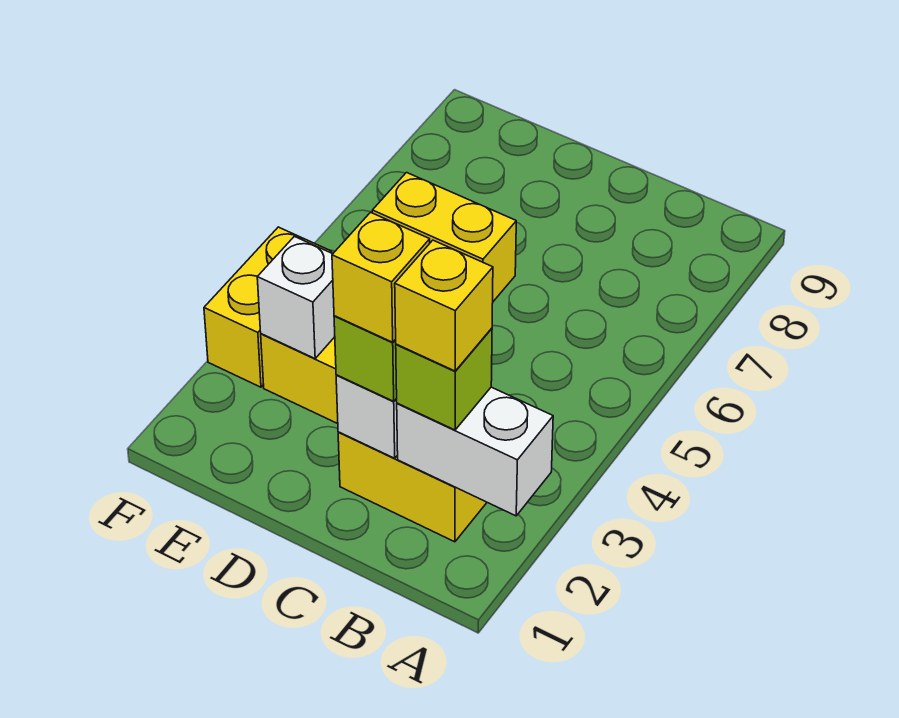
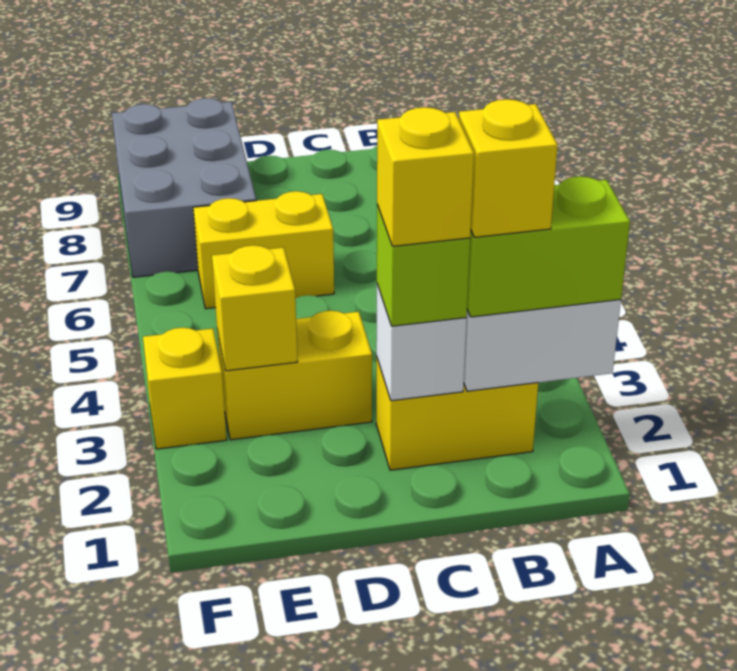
lime 1x1 brick [396,328,492,430] -> lime 1x2 brick [467,176,630,317]
white 1x1 brick [257,236,335,358] -> yellow 1x1 brick [212,245,298,371]
none -> grey 2x3 brick [112,98,256,277]
yellow 1x2 brick [204,227,332,387] -> yellow 1x1 brick [143,328,227,449]

